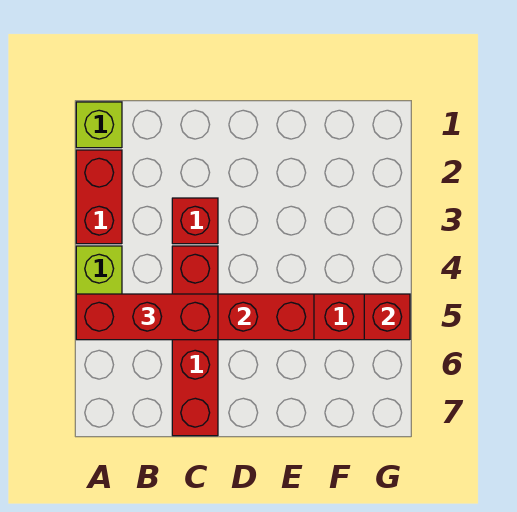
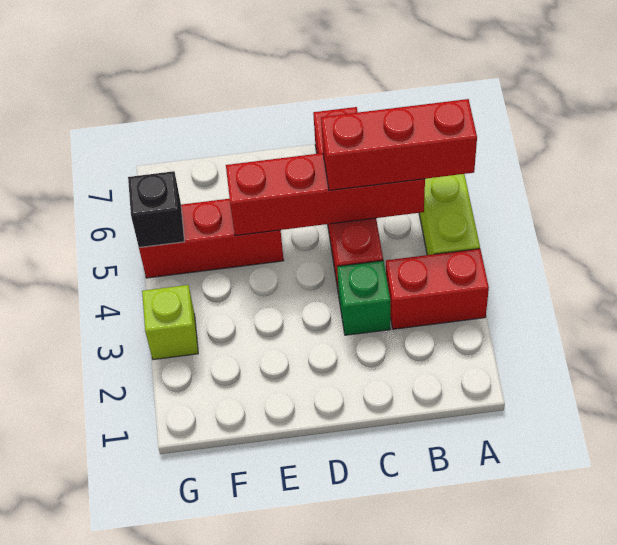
lime 1x1 brick [76,102,122,148] -> lime 1x1 brick moved to [142,285,198,360]
red 1x2 brick [76,150,122,244] -> red 1x2 brick turned to [386,249,489,329]
red 1x1 brick [172,198,218,244] -> green 1x1 brick [337,261,390,335]
red 1x1 brick [364,294,410,340] -> black 1x1 brick [128,171,184,247]

